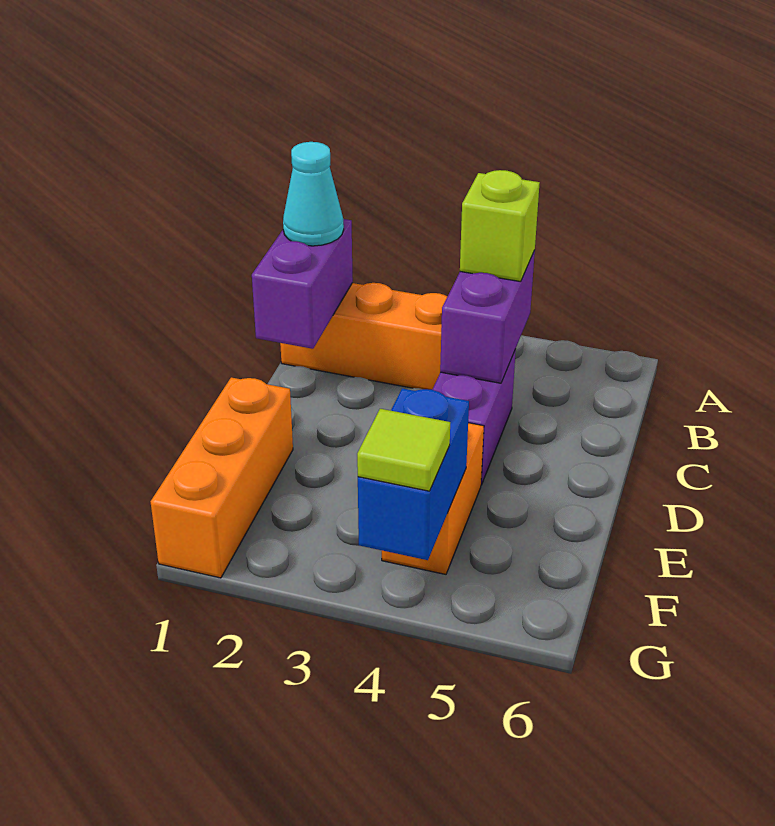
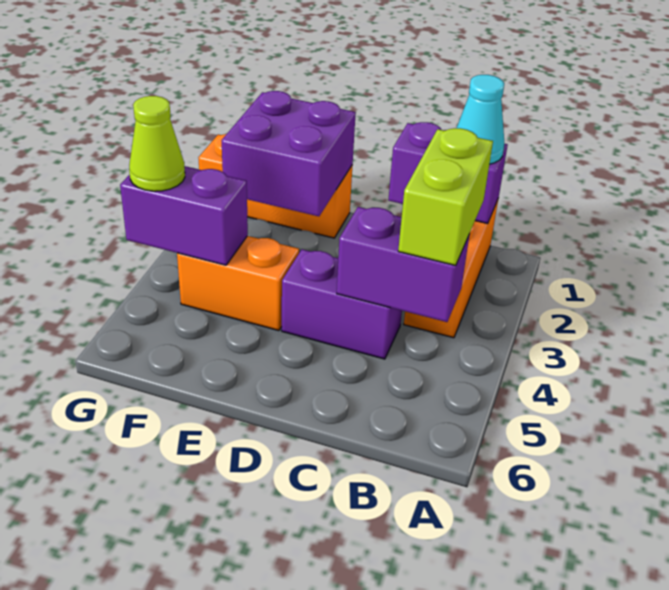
lime 1x1 brick [460,170,540,282] -> lime 1x2 brick [398,128,493,265]
none -> purple 2x2 brick [222,91,356,216]
blue 1x2 brick [358,388,469,560] -> purple 1x2 brick [120,166,248,265]
lime 1x1 tile [357,409,450,491] -> lime 1x1 cone [129,96,185,191]

